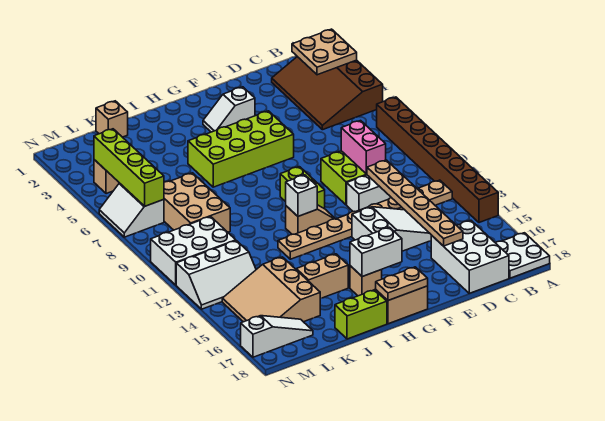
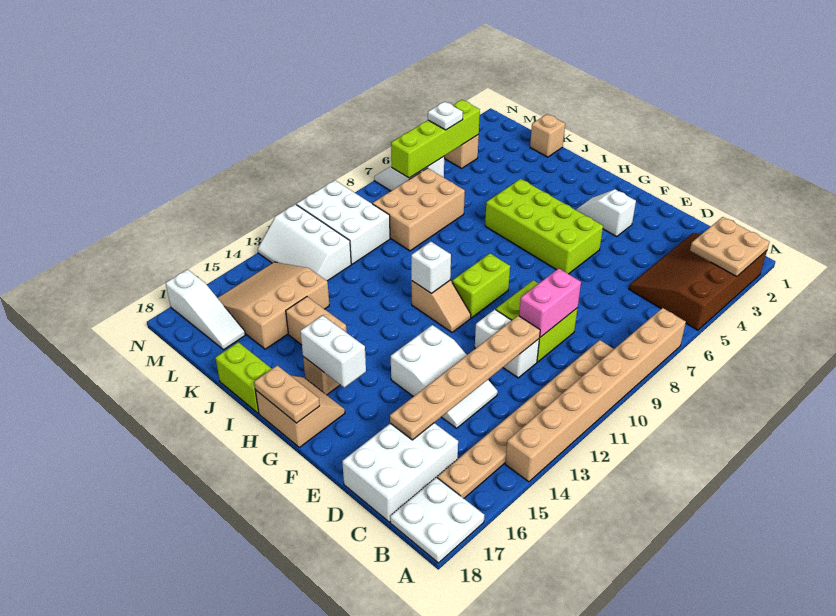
brown 1x8 brick [377,97,498,223] -> tan 1x8 brick [505,308,686,482]
tan 1x8 plate [278,180,452,259] -> tan 1x8 plate turned to [437,340,614,498]
none -> white 1x1 plate [428,102,463,130]

